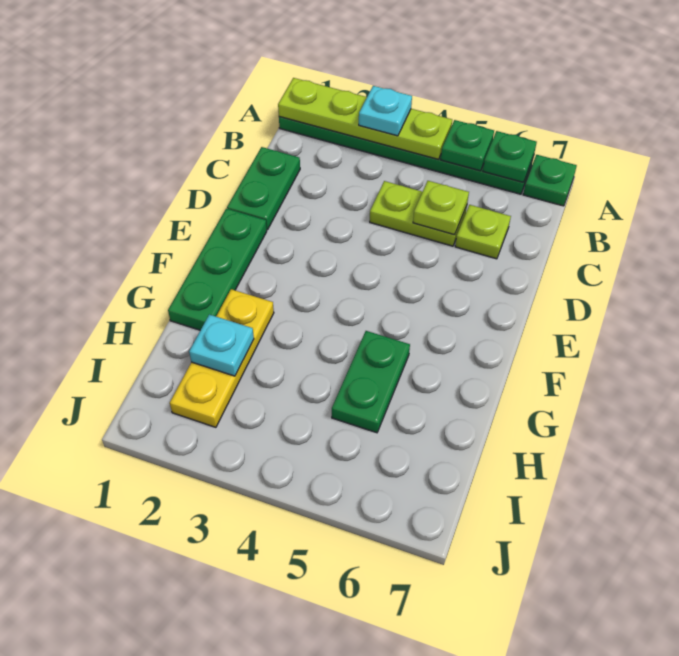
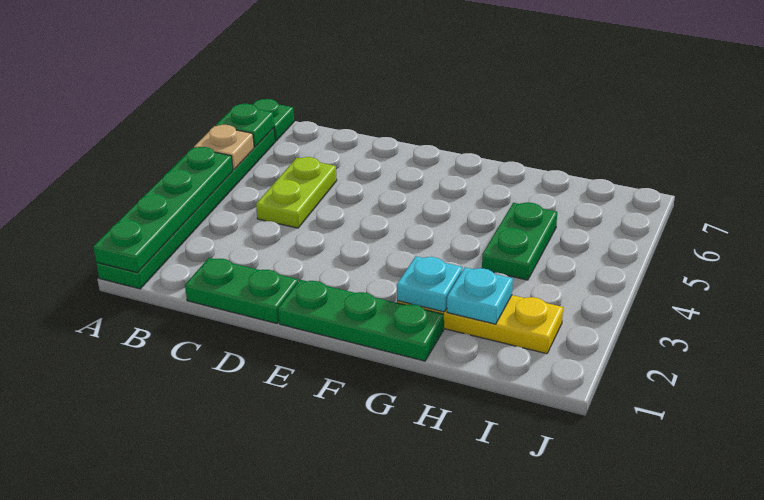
lime 1x4 plate [278,78,452,159] -> green 1x4 plate [93,147,233,273]
cyan 1x1 plate [359,86,412,136] -> cyan 1x1 plate moved to [397,256,462,312]
green 1x1 plate [441,120,494,171] -> tan 1x1 plate [194,125,254,170]
lime 1x1 plate [413,181,469,235] -> none
lime 1x1 plate [455,205,511,259] -> none
green 1x2 plate [332,331,410,433] -> green 1x2 plate turned to [482,203,557,280]

